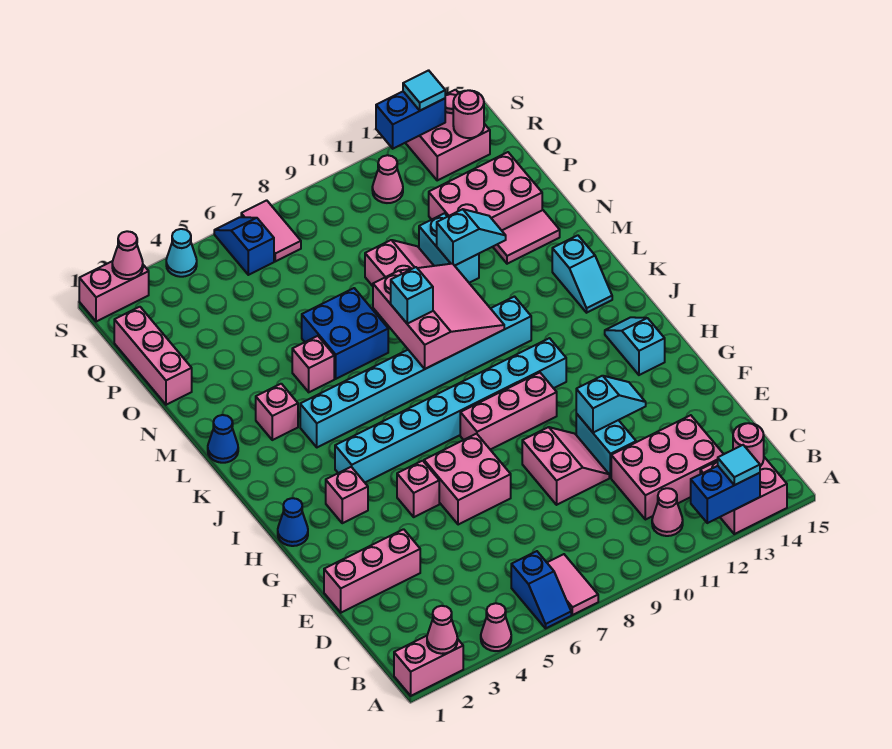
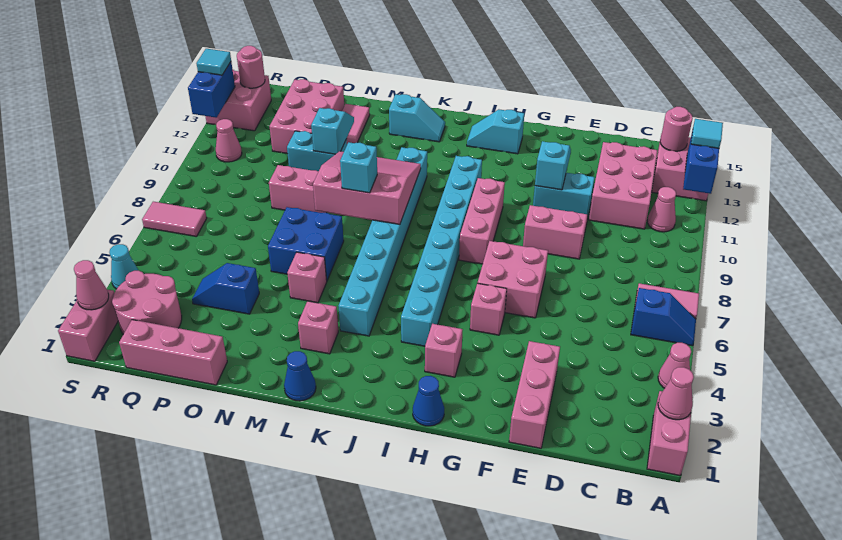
none -> pink 2x2 round brick [112,271,182,334]
blue 1x2 slope [214,217,274,275] -> blue 1x2 slope moved to [192,263,259,314]

